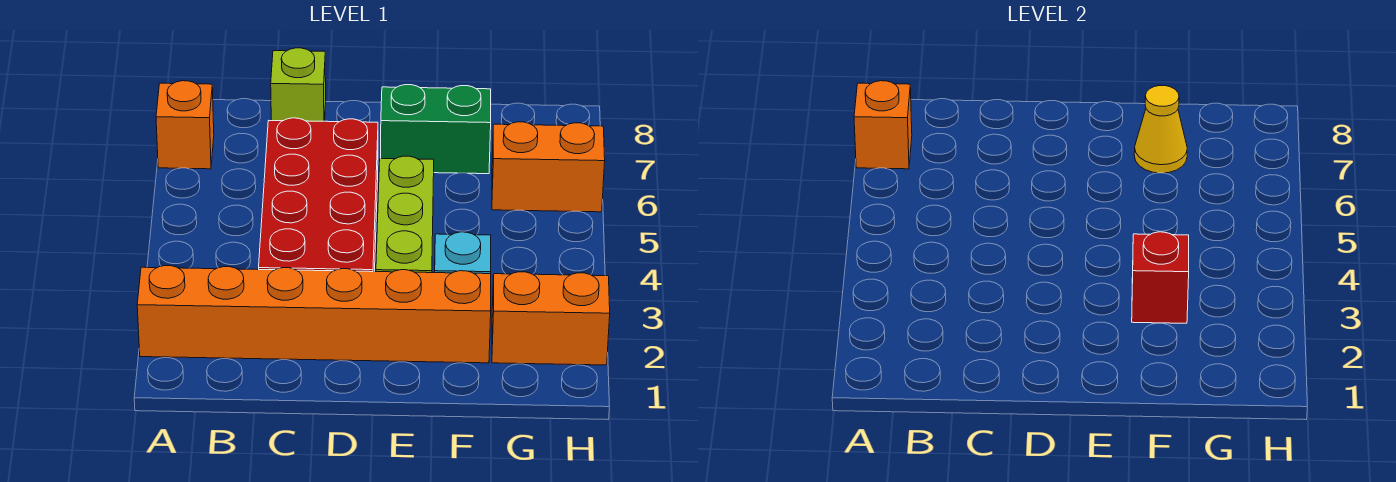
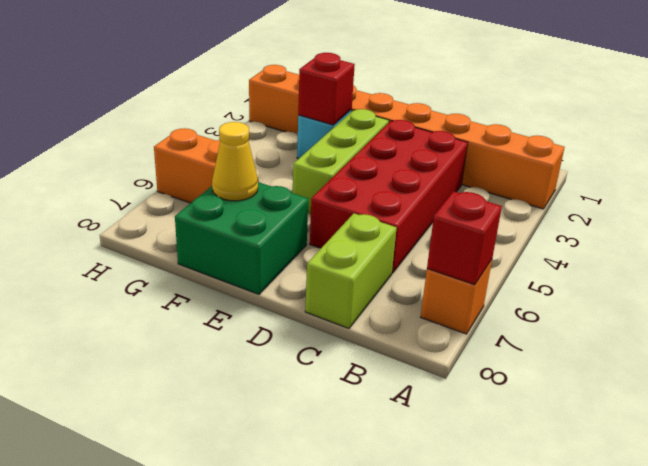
orange 1x1 brick [854,81,912,169] -> red 1x1 brick [427,191,502,285]
lime 1x1 brick [271,48,326,121] -> lime 1x2 brick [305,213,397,328]
green 1x2 brick [381,85,491,174] -> green 2x2 brick [175,182,308,294]

